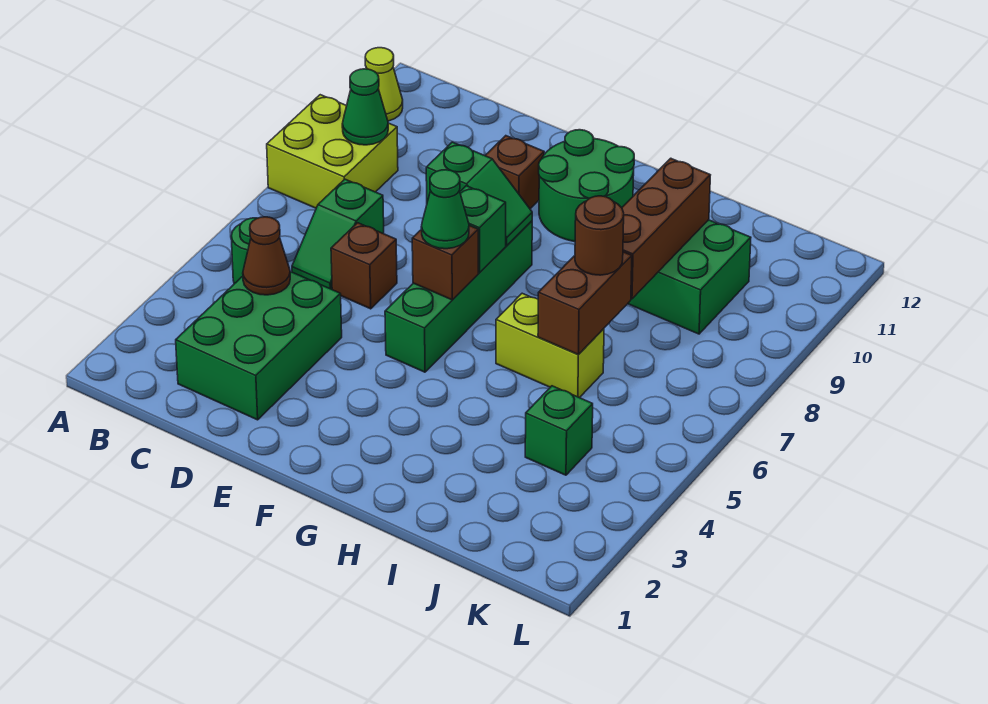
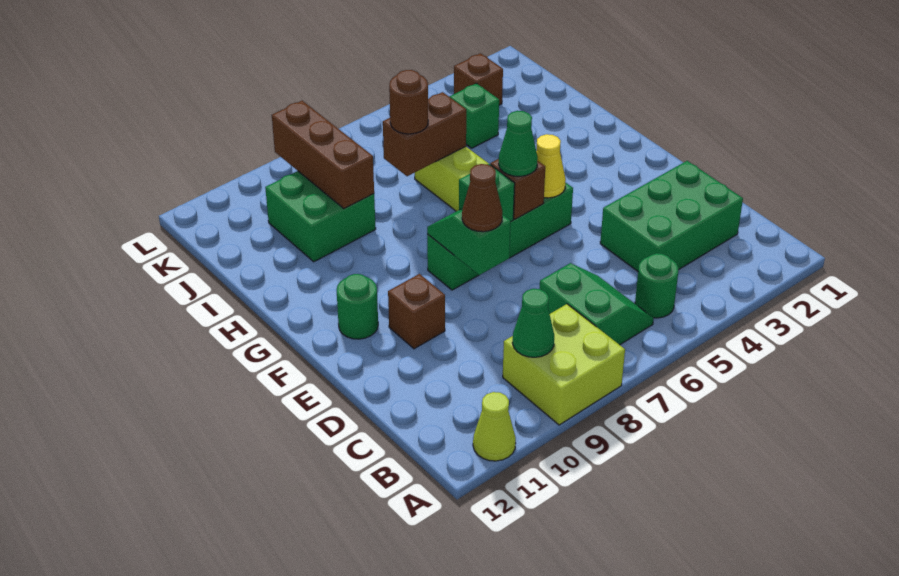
brown 1x1 cone [243,217,290,295] -> brown 1x1 cone moved to [462,164,502,232]
green 1x2 slope [292,179,384,289] -> green 2x2 slope [540,263,654,345]
brown 1x1 brick [331,223,397,309] -> brown 1x1 brick moved to [454,53,503,105]
none -> yellow 1x1 cone [536,134,566,198]
green 2x2 round brick [539,130,634,242] -> green 1x1 round brick [336,274,378,339]
brown 1x3 brick [622,158,710,299] -> brown 1x3 brick turned to [272,101,374,209]

